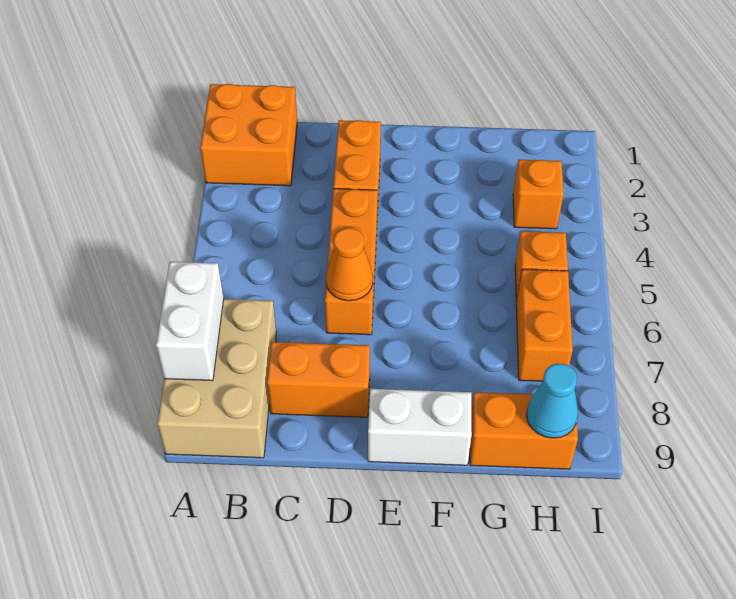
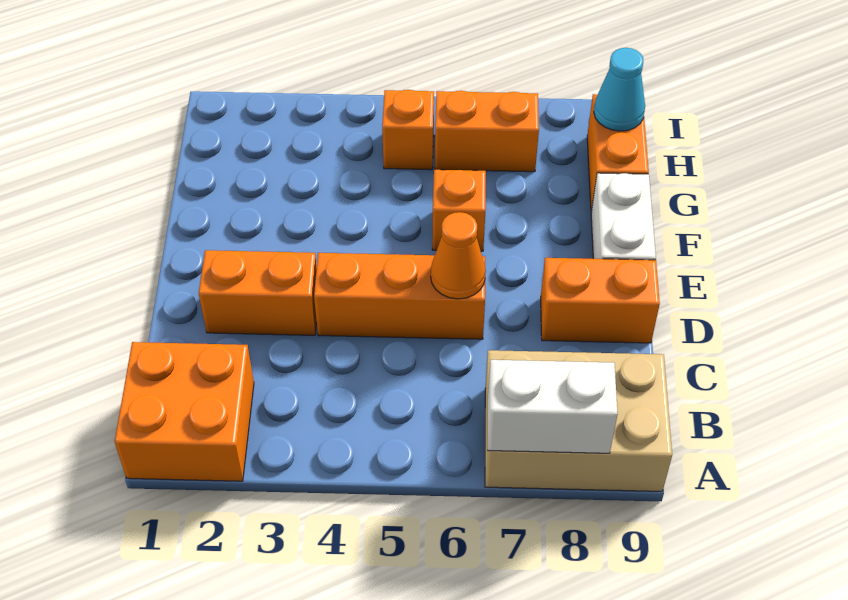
orange 1x2 brick [267,342,370,417] -> orange 1x2 brick turned to [541,258,660,343]
orange 1x1 brick [513,160,564,229] -> orange 1x1 brick moved to [432,170,486,251]

